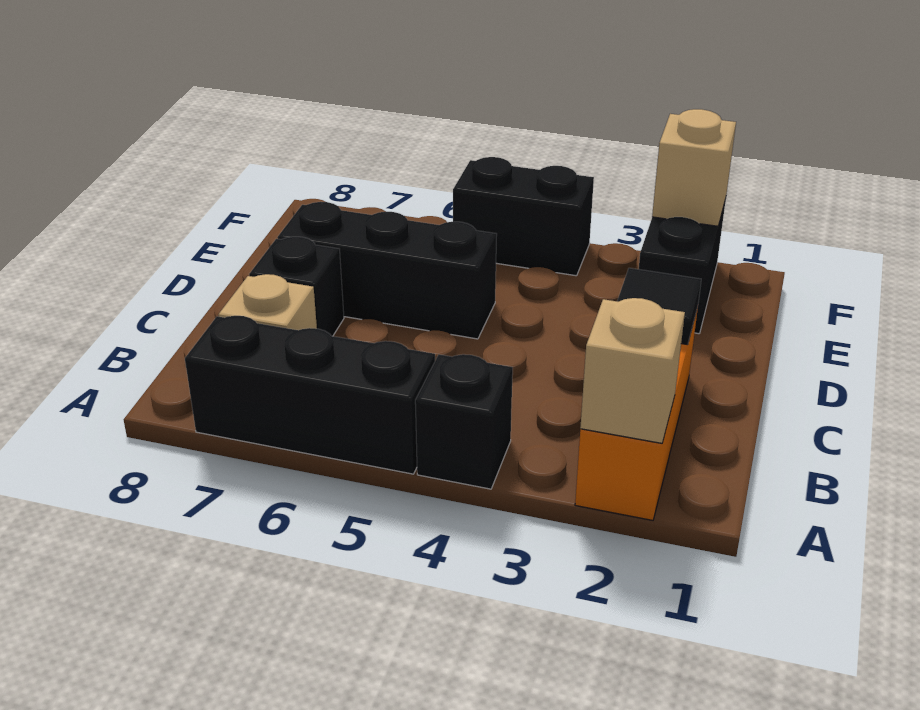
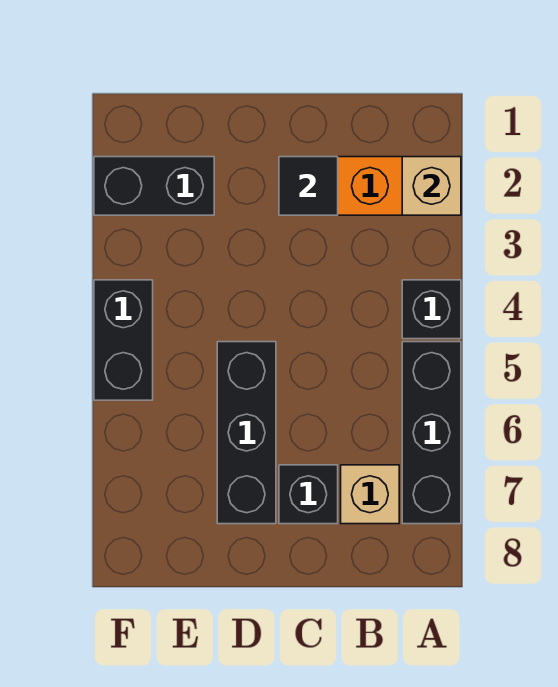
tan 1x1 brick [652,109,736,226] -> none

